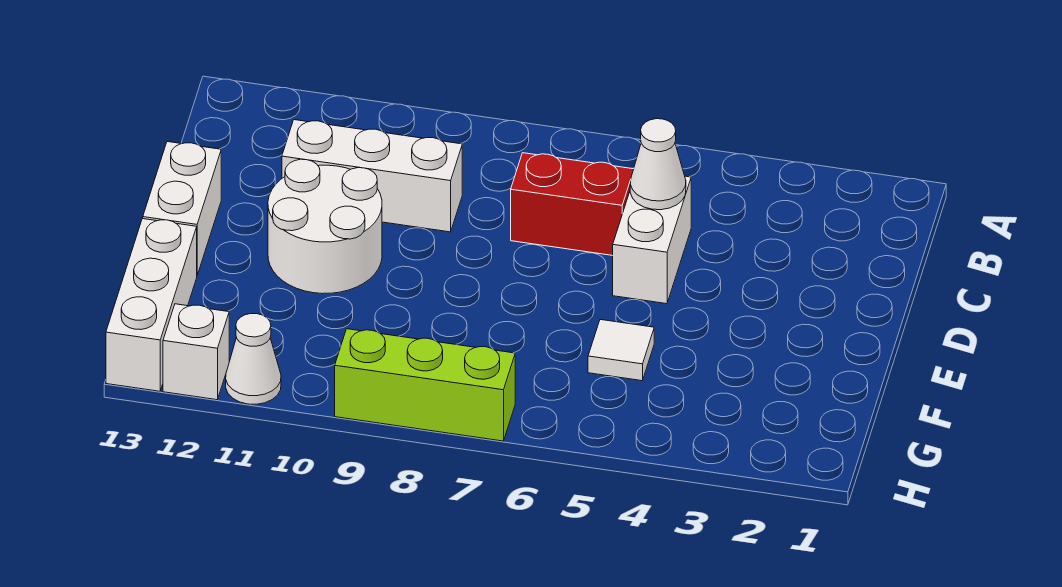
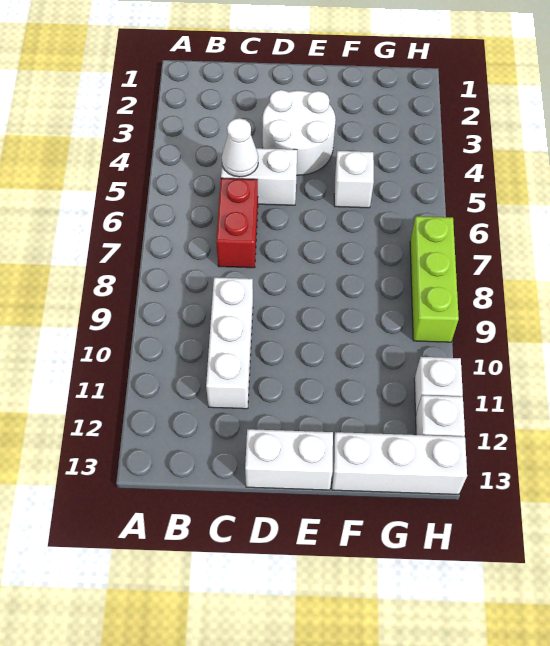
white 2x2 round brick [268,159,382,294] -> white 2x2 round brick moved to [263,90,336,175]
white 1x1 tile [588,320,654,381] -> white 1x1 brick [334,151,374,208]
white 1x1 cone [226,314,281,404] -> white 1x1 brick [414,357,463,414]

